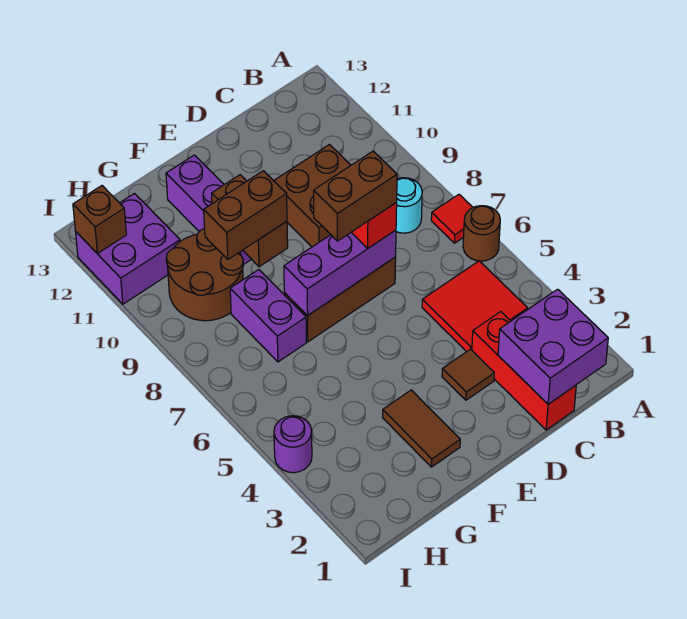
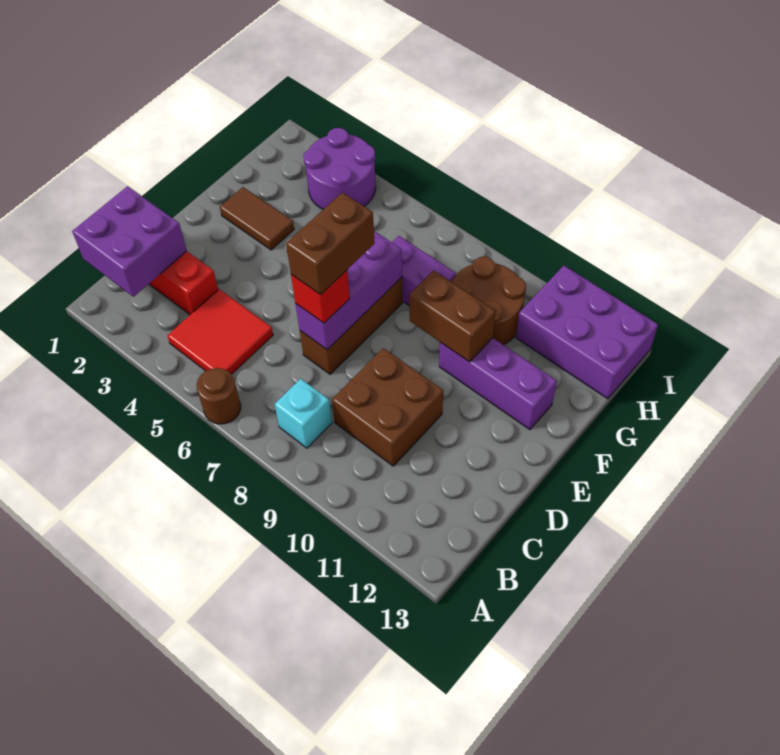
red 1x1 tile [431,194,473,243] -> none
cyan 1x1 round brick [396,178,422,233] -> cyan 1x1 brick [275,379,332,448]
brown 1x1 tile [442,349,494,400] -> none
brown 1x2 brick [204,171,287,259] -> none
purple 2x2 brick [76,194,180,304] -> purple 2x3 brick [516,266,658,399]
purple 1x1 round brick [274,416,312,473] -> purple 2x2 round brick [304,128,376,209]
brown 1x1 brick [73,186,126,254] -> none

